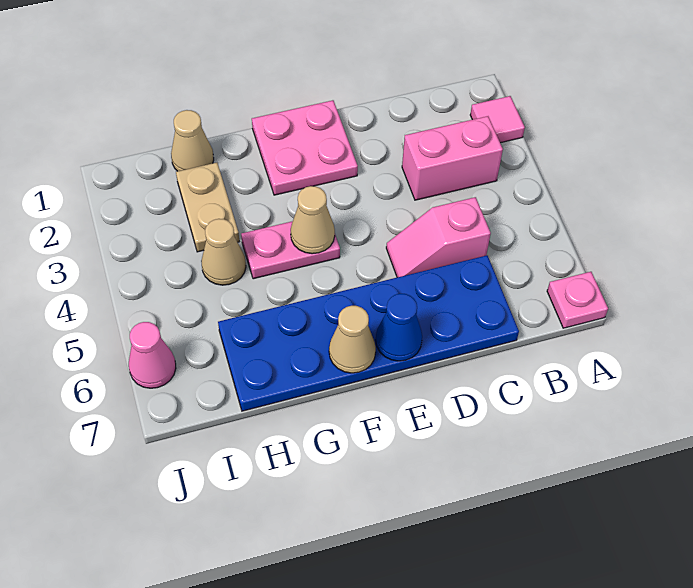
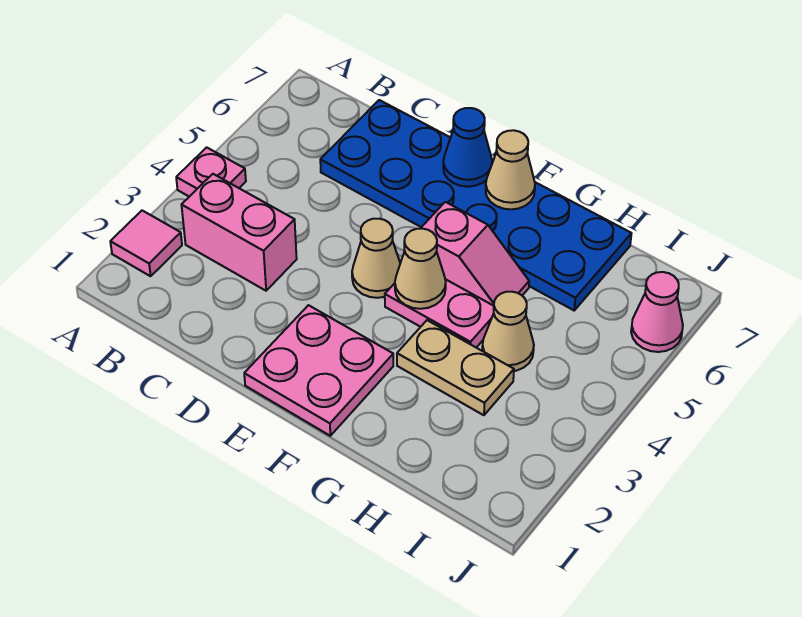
pink 1x1 plate [547,272,608,328] -> pink 1x1 plate moved to [176,147,246,197]
pink 1x2 slope [386,197,491,277] -> pink 1x2 slope moved to [420,202,529,306]
tan 1x1 cone [171,110,214,171] -> tan 1x1 cone moved to [352,219,400,298]
tan 1x2 plate [176,163,239,252] -> tan 1x2 plate turned to [397,320,514,415]

